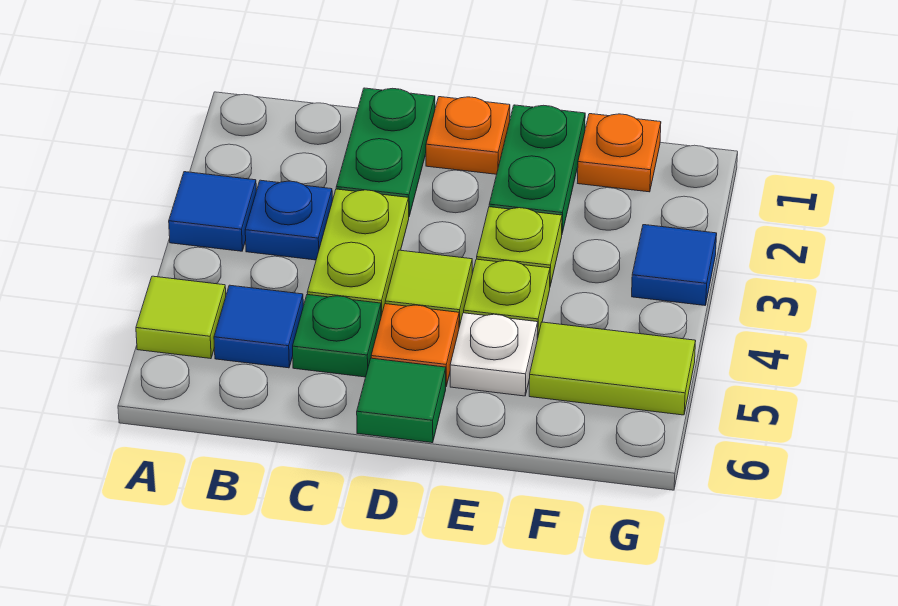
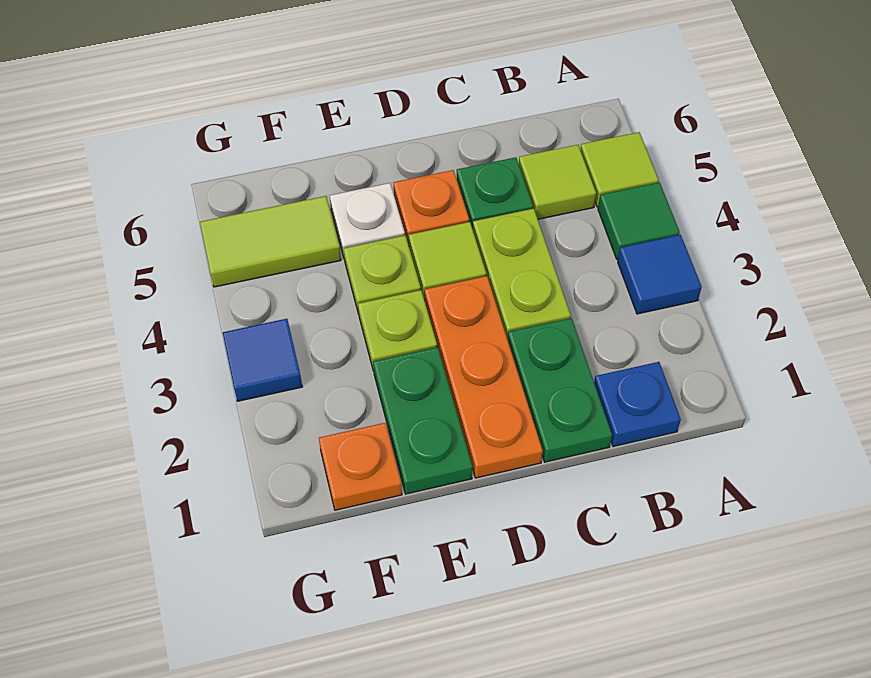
blue 1x1 plate [245,180,332,260] -> blue 1x1 plate moved to [594,362,681,447]
blue 1x1 tile [214,285,303,368] -> lime 1x1 tile [519,145,596,219]
orange 1x1 plate [426,97,510,174] -> orange 1x3 plate [424,276,543,478]
green 1x1 tile [357,358,446,443] -> green 1x1 tile moved to [598,182,680,259]

